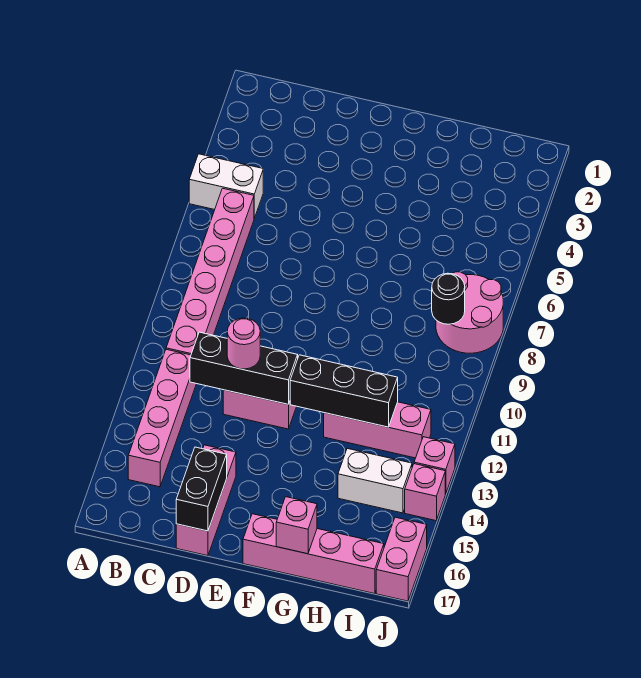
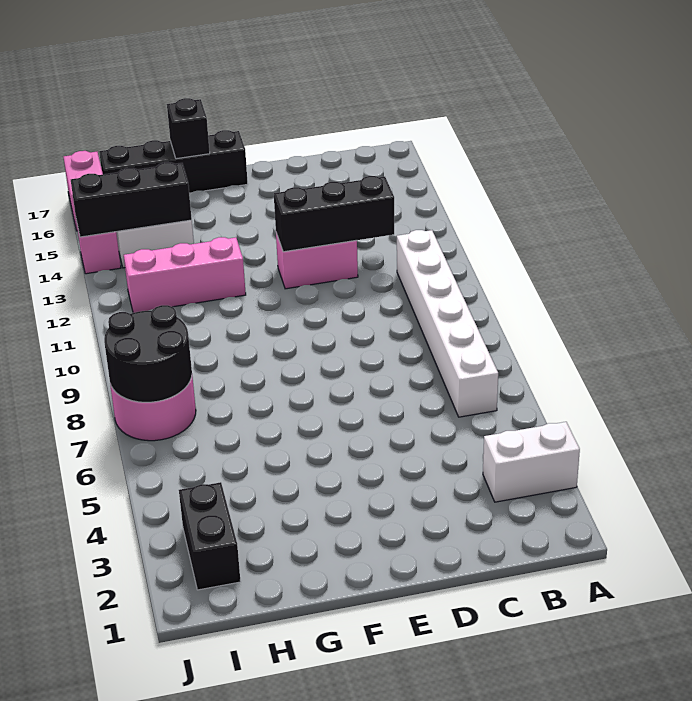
white 1x2 brick [189,154,263,218] -> white 1x2 brick moved to [483,422,580,502]
pink 1x6 brick [166,188,254,355] -> white 1x6 brick [397,230,498,417]
pink 1x4 brick [128,349,196,487] -> none
pink 1x1 round brick [227,318,260,369] -> none
pink 1x3 brick [176,445,236,556] -> none
black 1x2 brick [176,447,227,531] -> black 1x2 brick moved to [179,482,241,590]
black 1x3 brick [290,355,398,427] -> black 1x3 brick moved to [71,162,192,237]
pink 1x4 brick [243,514,384,594] -> black 1x4 brick [99,130,248,193]
pink 1x1 brick [276,497,317,554] -> black 1x1 brick [167,98,210,159]
black 1x1 round brick [432,273,465,324] -> black 2x2 round brick [104,305,192,402]
pink 1x1 brick [414,437,455,494] -> none

